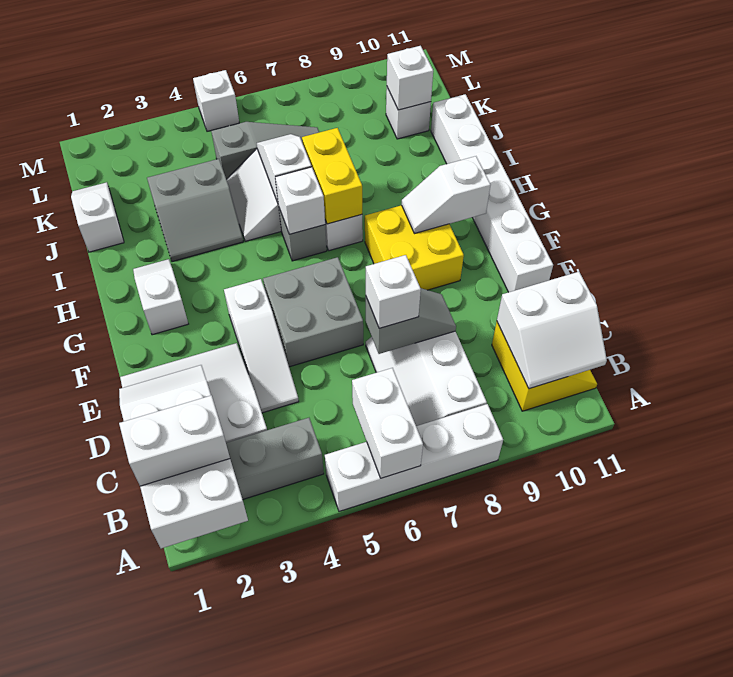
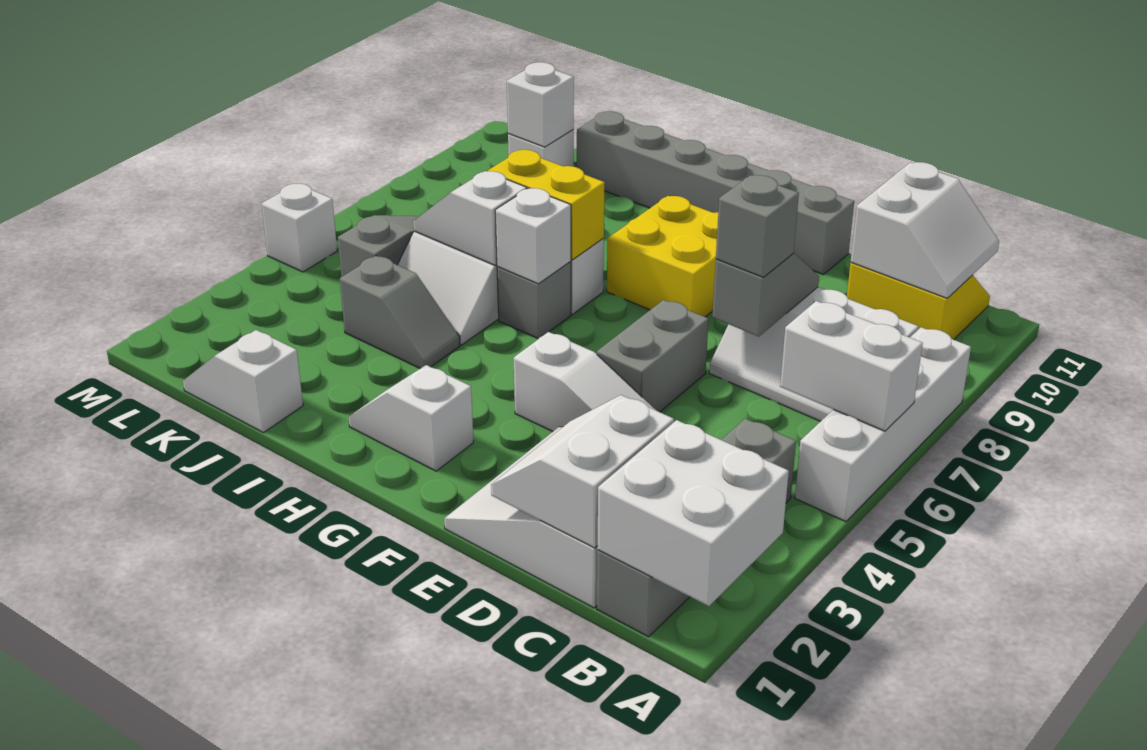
white 1x2 brick [119,395,230,486] -> none
white 1x1 brick [366,255,421,328] -> grey 1x1 brick [716,175,799,277]
grey 2x2 brick [263,257,363,367] -> grey 1x2 brick [597,300,708,412]
white 1x6 brick [431,94,553,292] -> grey 1x6 brick [577,111,854,274]
white 1x2 slope [402,156,490,234] -> none
grey 2x2 slope [147,159,243,262] -> grey 1x2 slope [340,256,460,369]

